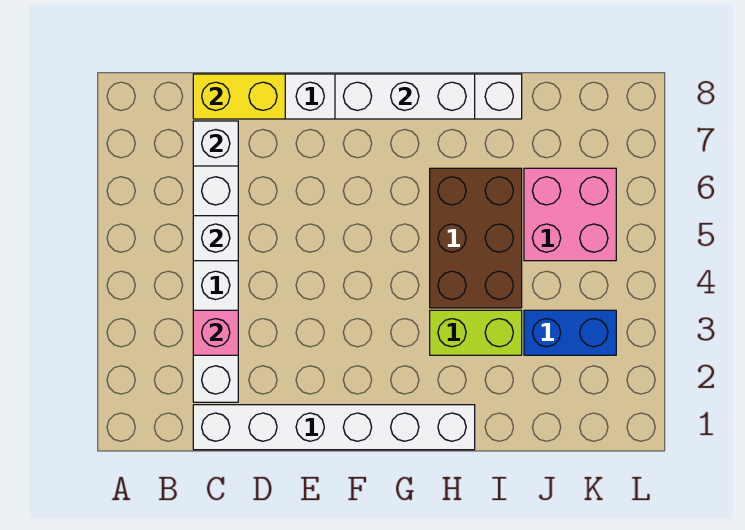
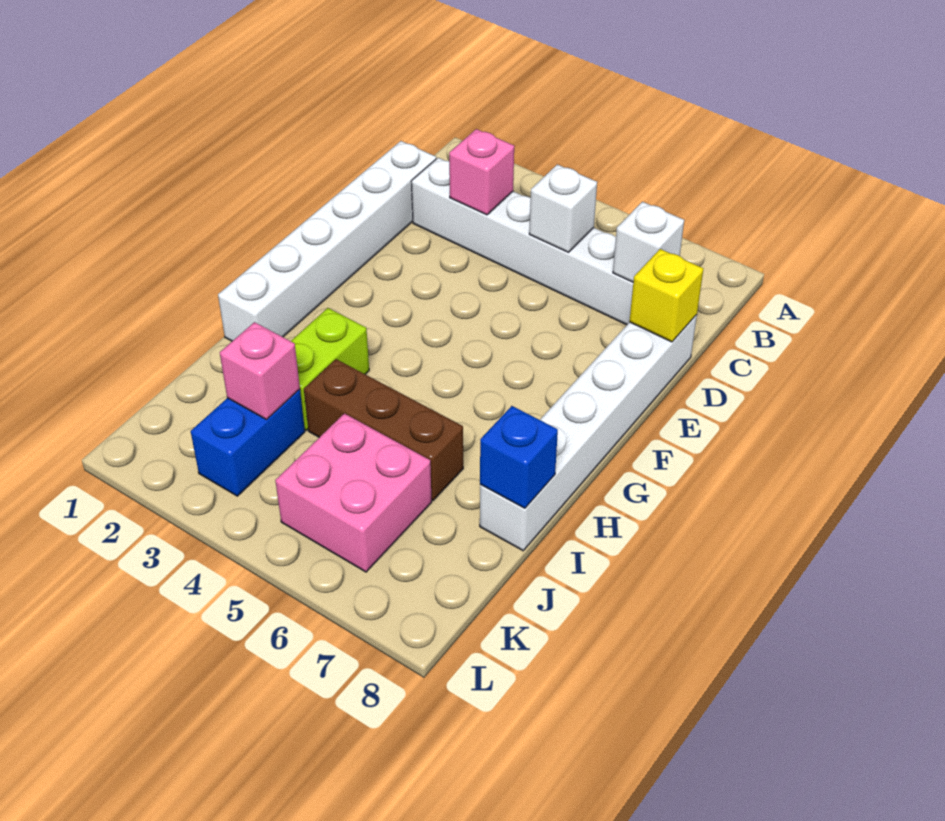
yellow 1x2 brick [193,74,285,119] -> yellow 1x1 brick [629,249,703,342]
white 1x3 brick [335,74,475,119] -> none
brown 2x3 brick [430,168,522,308] -> brown 1x3 brick [304,359,463,500]
none -> blue 1x1 brick [480,406,558,508]
none -> pink 1x1 brick [220,322,300,420]

